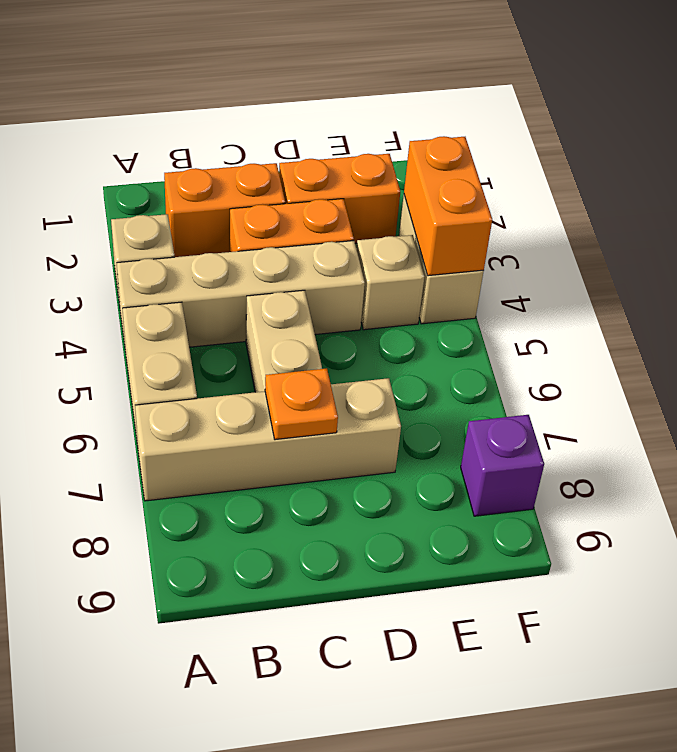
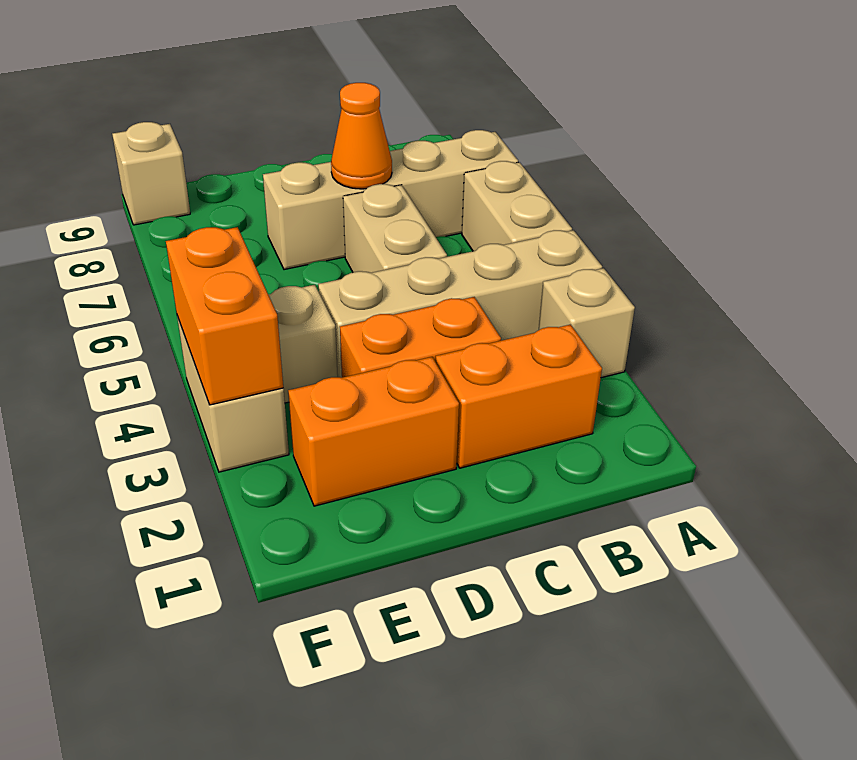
orange 1x1 plate [265,368,338,440] -> orange 1x1 cone [331,83,392,189]
purple 1x1 brick [461,415,544,516] -> none
none -> tan 1x1 brick [112,122,190,225]

